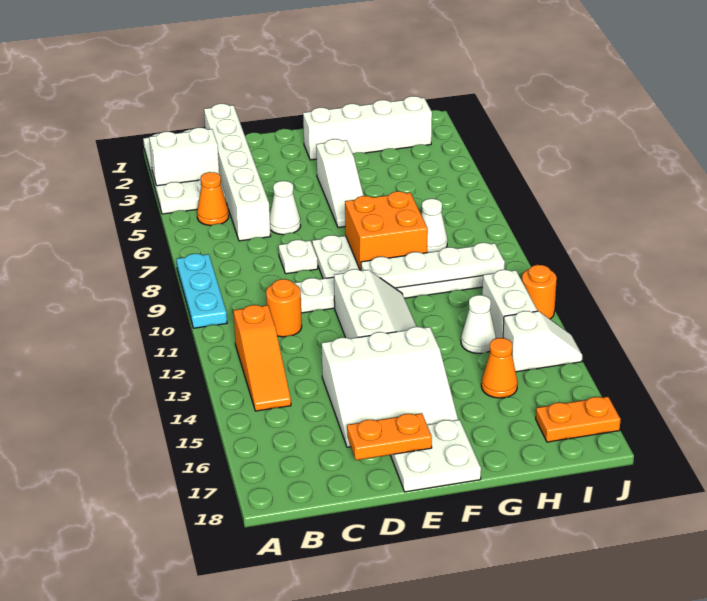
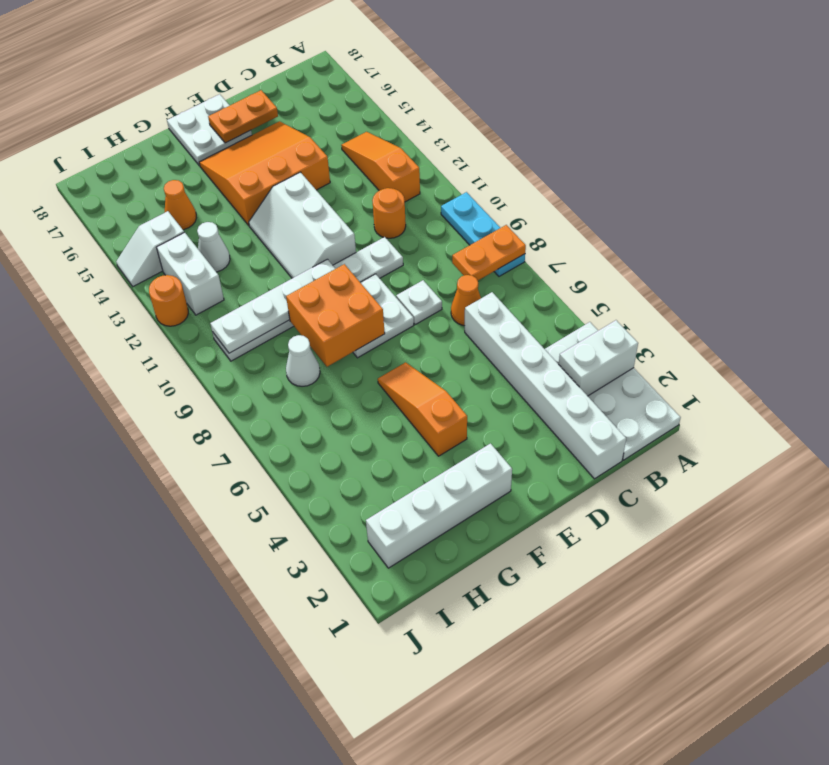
orange 1x1 cone [197,172,229,225] -> orange 1x1 cone moved to [451,275,481,326]
white 1x1 cone [270,181,301,235] -> none
white 3x3 slope [322,327,458,447] -> orange 3x3 slope [199,121,330,225]
white 1x3 slope [316,139,363,228] -> orange 1x3 slope [378,362,467,456]
orange 1x2 plate [536,397,621,442] -> orange 1x2 plate moved to [452,225,526,281]

